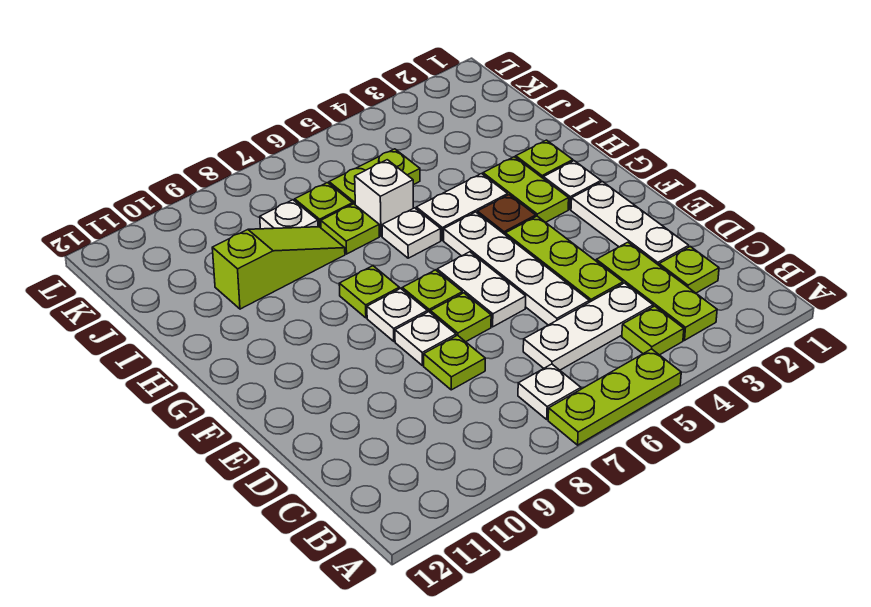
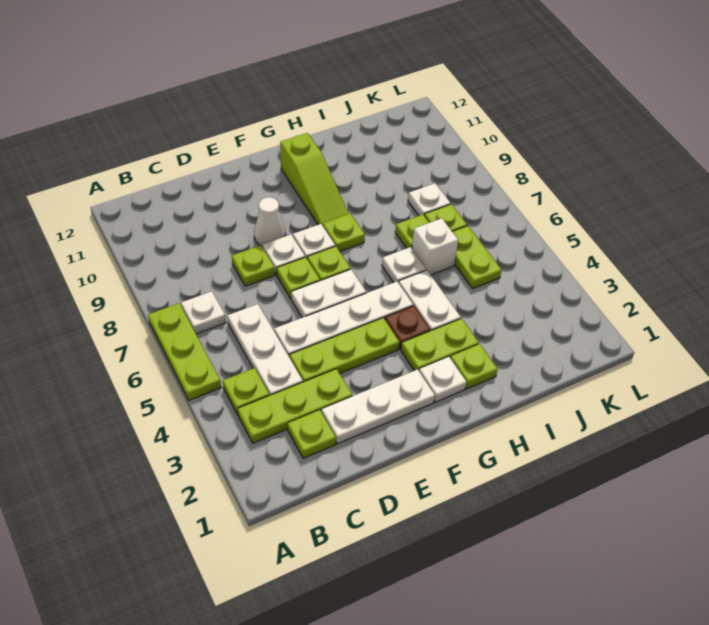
none -> white 1x1 cone [254,197,286,247]
lime 1x3 slope [212,227,345,309] -> lime 1x3 slope moved to [280,133,349,225]

